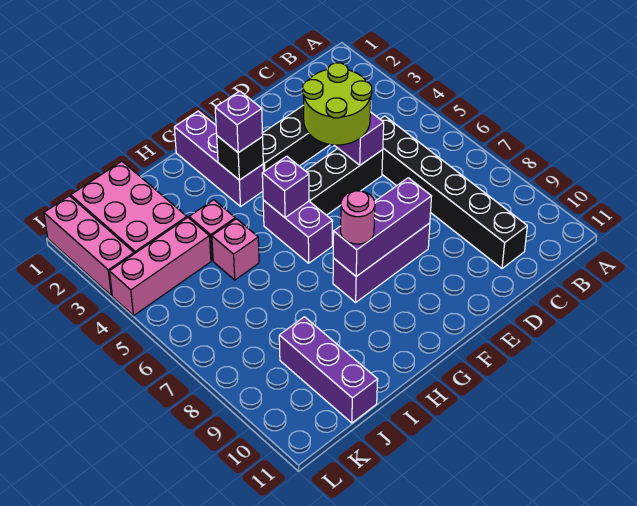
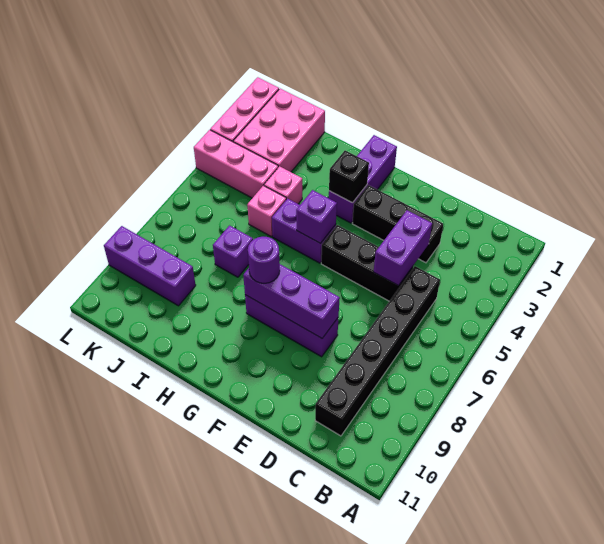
lime 2x2 round brick [303,63,372,145] -> none
purple 1x1 brick [215,91,263,153] -> purple 1x1 brick moved to [213,225,253,277]
purple 1x2 brick [263,200,333,263] -> purple 1x2 brick turned to [272,199,336,263]
pink 1x1 round brick [341,191,375,244] -> purple 1x1 round brick [248,237,280,283]
purple 1x3 brick [279,317,378,423] -> purple 1x3 brick turned to [104,226,196,306]

